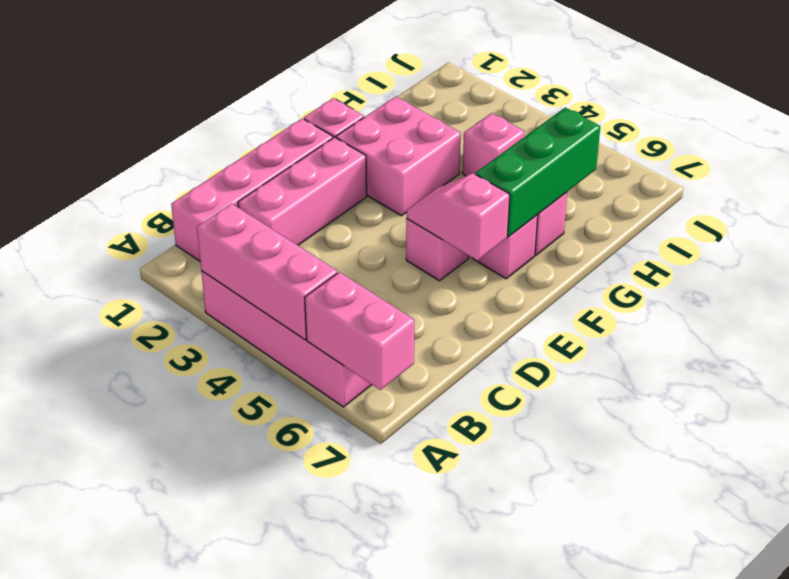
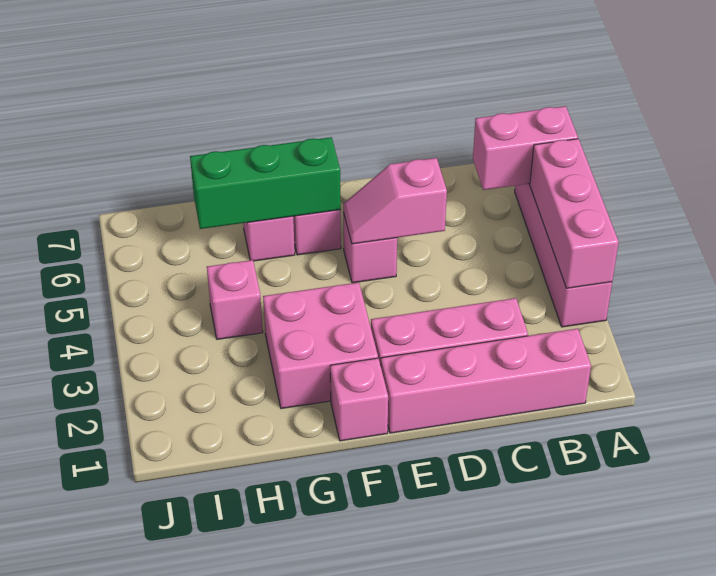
pink 1x2 brick [305,272,415,390] -> pink 1x2 brick turned to [473,106,578,190]
pink 1x2 slope [407,173,510,260] -> pink 1x2 slope turned to [343,158,447,244]

